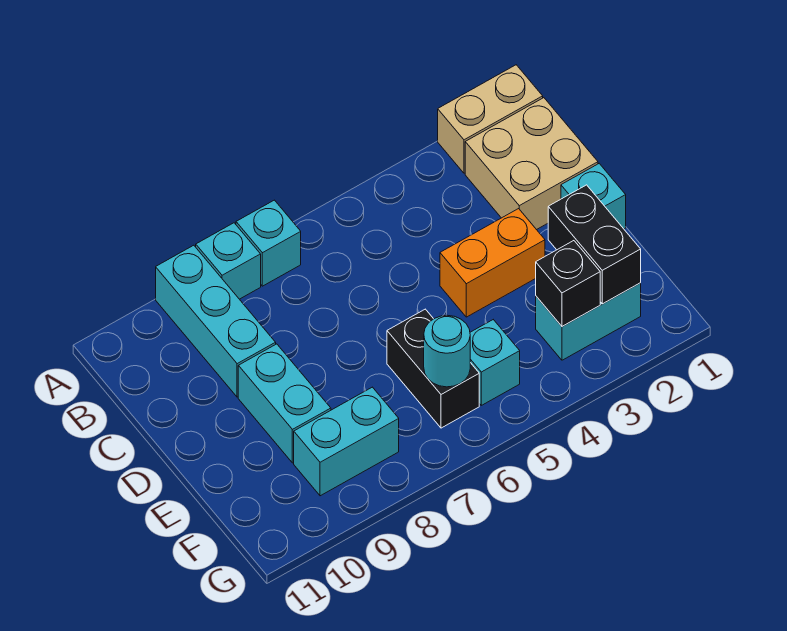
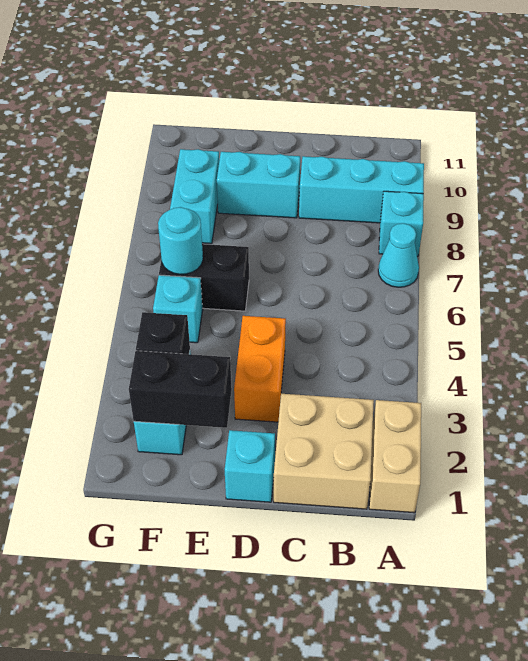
cyan 1x1 brick [236,200,301,286] -> cyan 1x1 cone [378,223,419,287]

